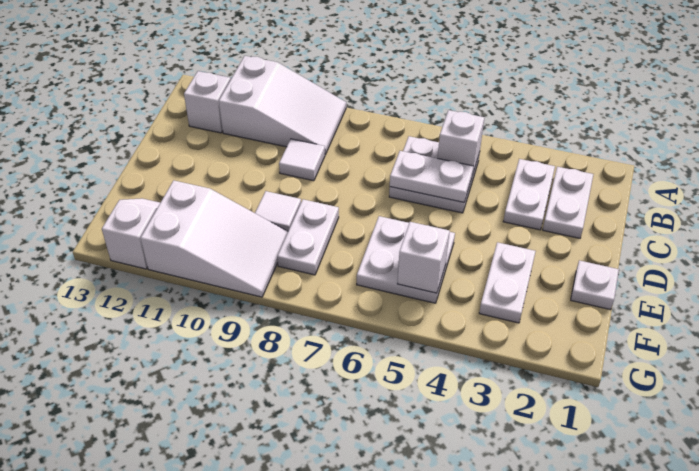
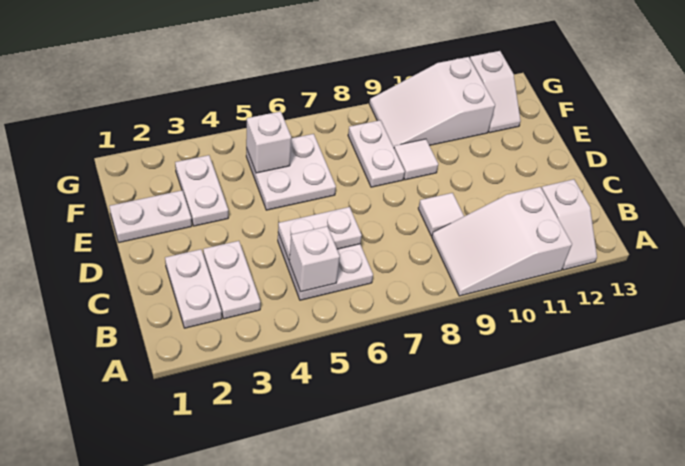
white 1x1 plate [571,260,619,310] -> white 1x2 plate [110,190,192,242]

